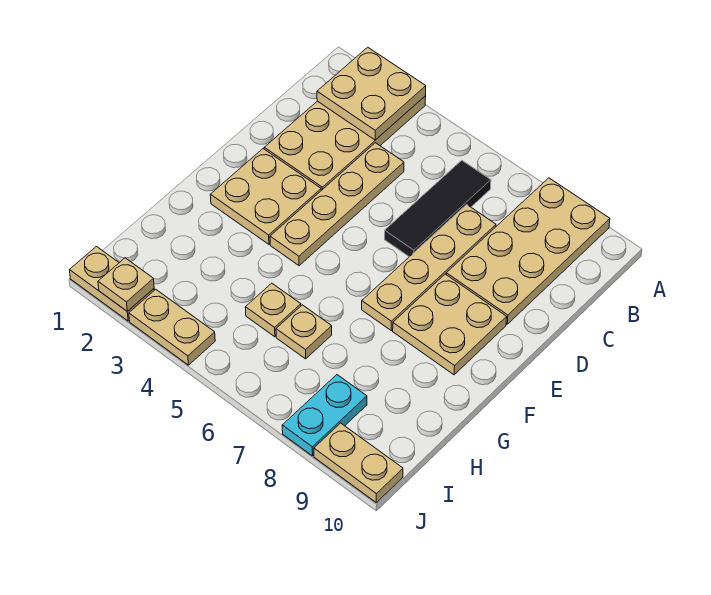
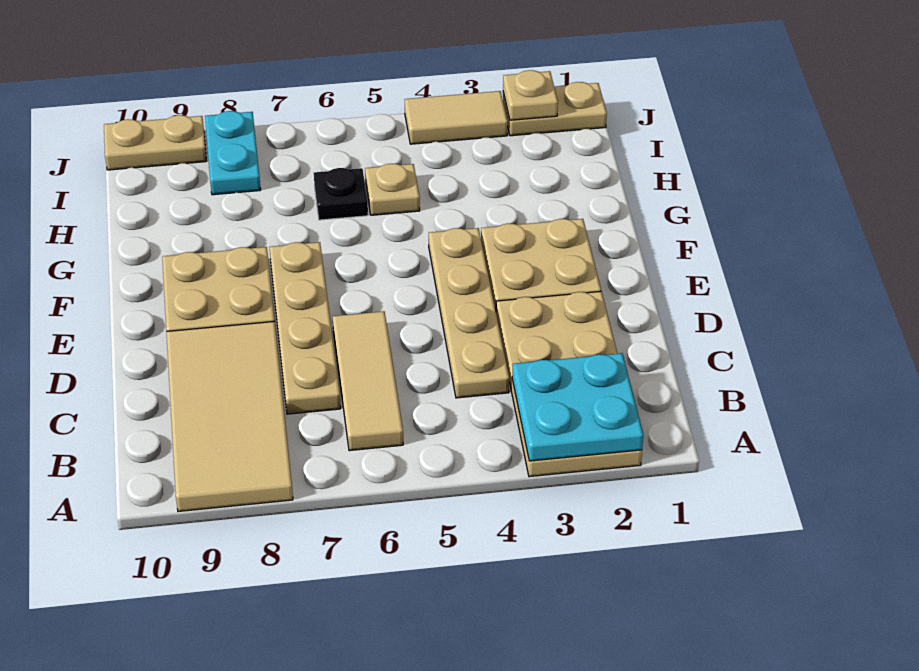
tan 2x2 plate [317,47,426,140] -> cyan 2x2 plate [512,353,643,461]
tan 2x4 plate [446,178,610,324] -> tan 2x4 tile [166,321,293,511]
black 1x3 tile [385,160,491,257] -> tan 1x3 tile [333,311,403,451]
tan 1x1 plate [276,305,332,359] -> black 1x1 plate [314,168,368,220]
tan 1x2 plate [129,289,215,365] -> tan 1x2 tile [405,91,508,144]

